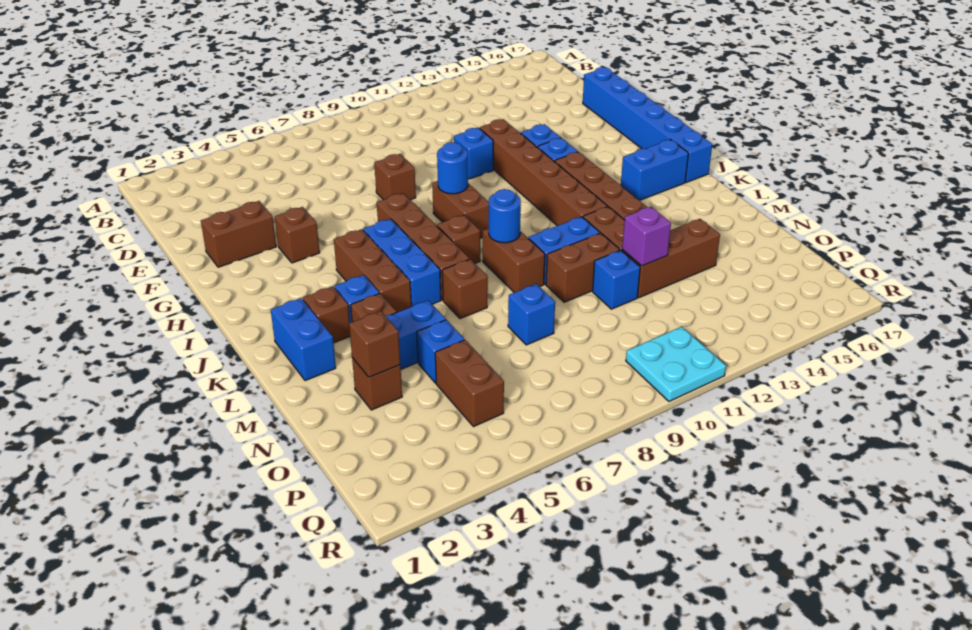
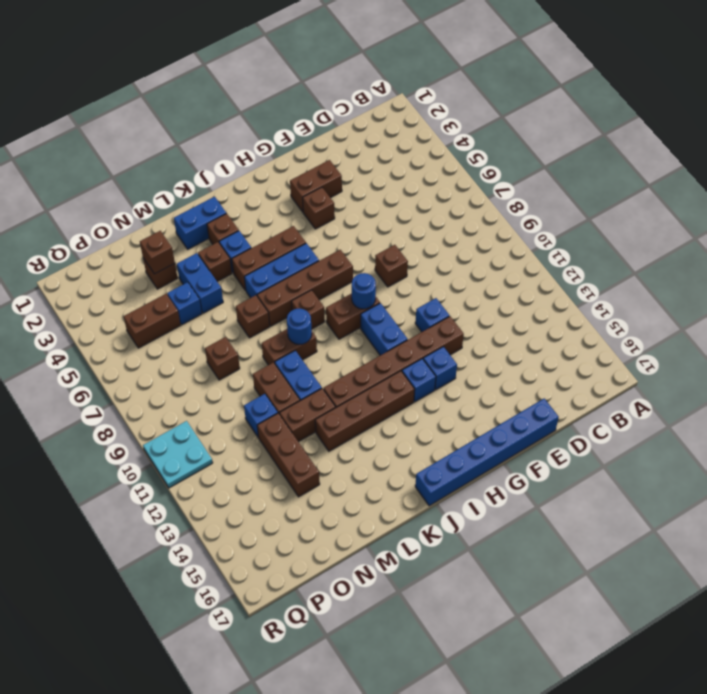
brown 1x2 brick [201,201,276,267] -> brown 1x2 brick turned to [290,160,342,212]
blue 1x2 brick [621,140,689,200] -> blue 1x2 brick moved to [360,303,408,355]
blue 1x1 brick [508,284,555,345] -> brown 1x1 brick [205,337,240,380]
purple 1x1 brick [622,207,671,266] -> none

